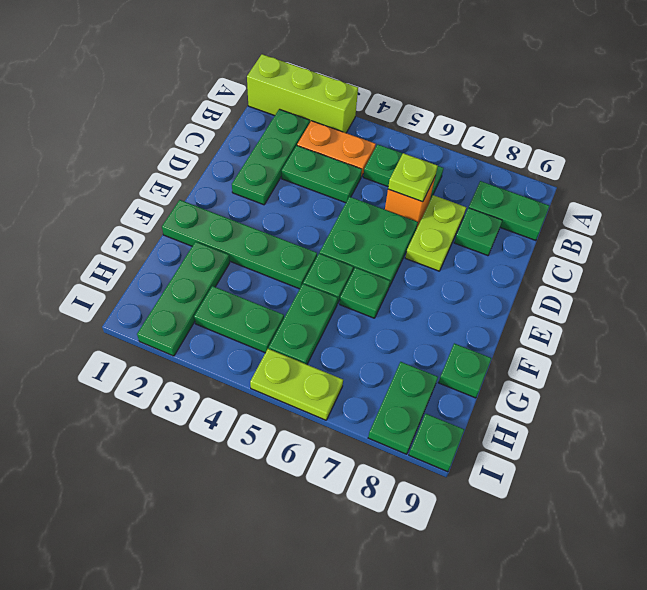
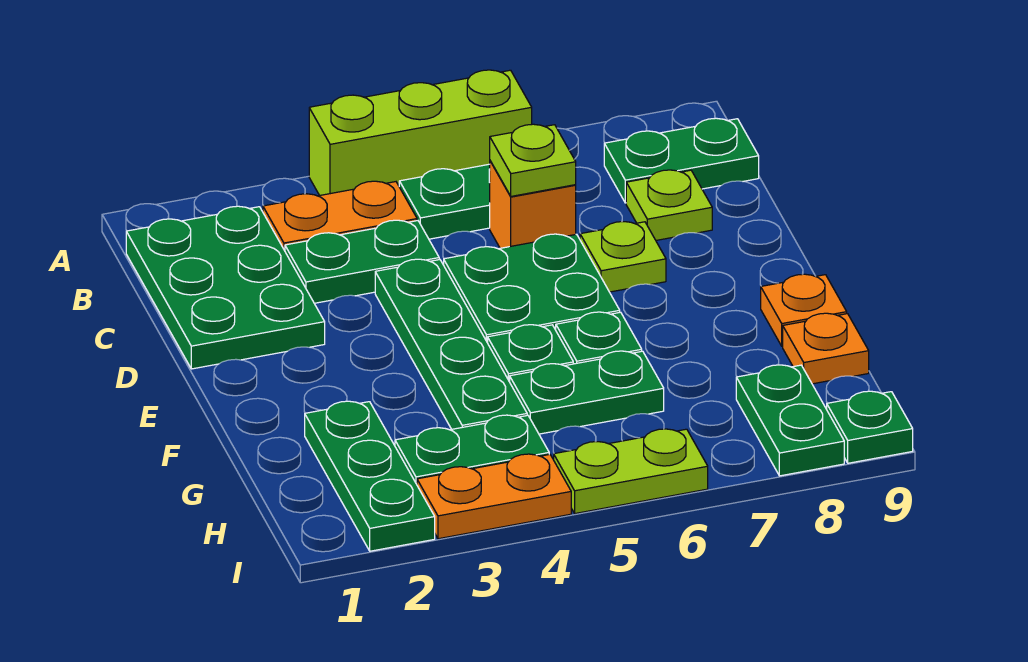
lime 1x3 brick [247,54,358,133] -> lime 1x3 brick moved to [309,70,532,196]
green 1x3 plate [232,109,310,205] -> green 2x3 plate [126,206,325,369]
lime 1x2 plate [405,195,466,271] -> lime 1x1 plate [580,222,666,292]
green 1x1 plate [454,208,502,256] -> lime 1x1 plate [626,170,712,240]
green 1x4 plate [162,200,317,289] -> green 1x4 plate turned to [375,259,527,429]
none -> orange 1x1 plate [761,274,847,346]
green 1x2 plate [269,284,338,364] -> green 1x2 plate turned to [510,351,664,434]
green 1x1 plate [438,343,492,398] -> orange 1x1 plate [783,313,869,384]
none -> orange 1x2 plate [417,454,571,539]

